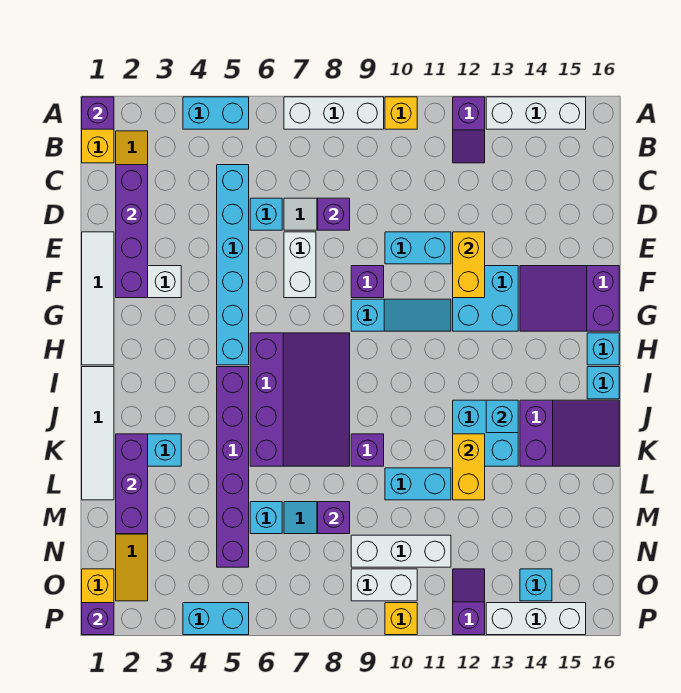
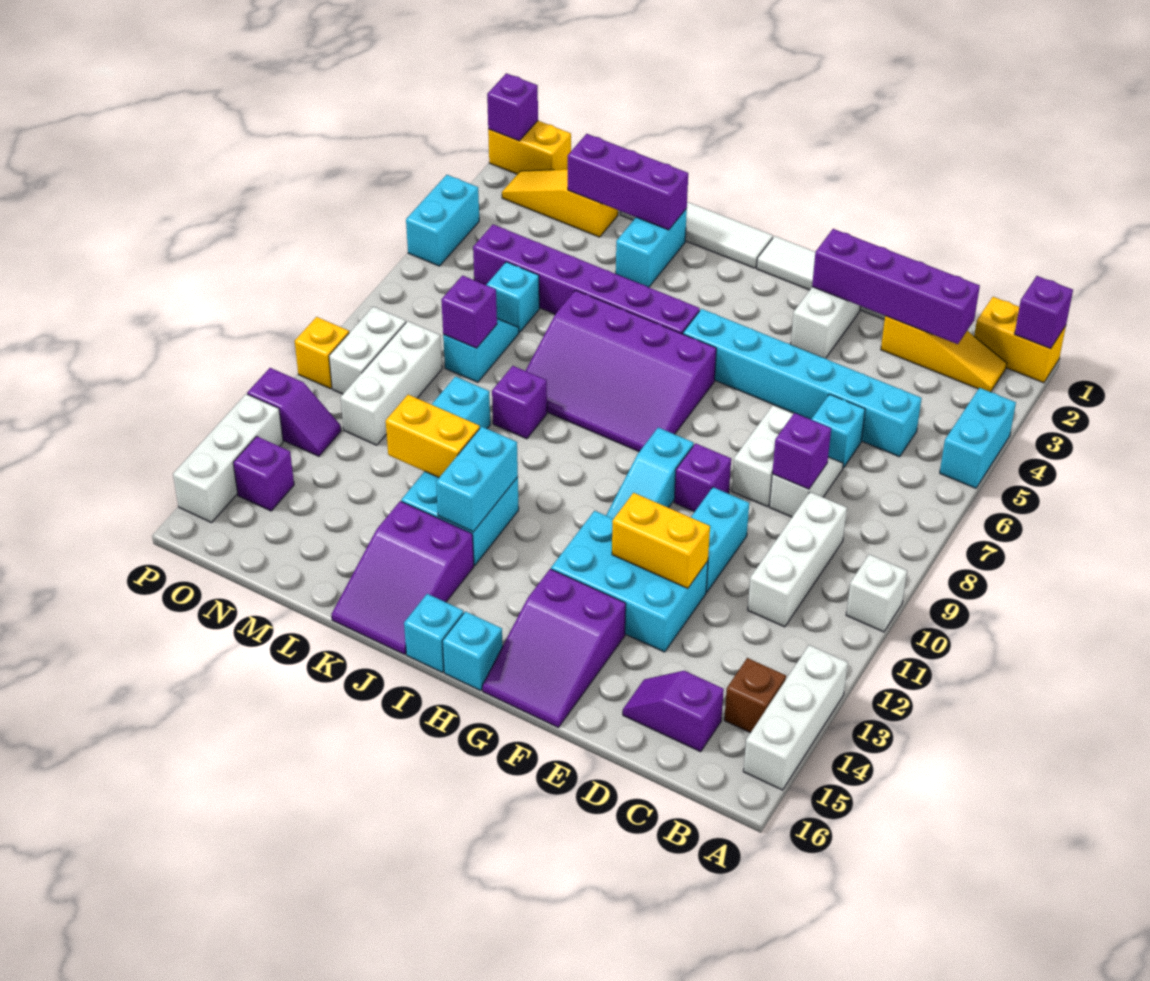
white 1x3 brick [284,97,384,129] -> white 1x3 brick moved to [748,492,847,627]
yellow 1x1 brick [385,97,417,129] -> white 1x1 brick [846,554,907,632]
purple 1x2 slope [453,97,485,163] -> purple 1x2 slope moved to [623,671,724,752]
none -> brown 1x1 brick [724,658,786,733]
white 1x2 brick [284,232,316,298] -> white 1x2 brick turned to [732,405,793,507]
cyan 2x2 brick [453,266,518,331] -> cyan 2x3 brick [551,511,708,652]
purple 2x3 slope [520,266,619,331] -> purple 2x3 slope turned to [482,569,626,727]
cyan 1x1 brick [486,400,518,433] -> cyan 1x2 brick [436,427,518,532]
cyan 1x1 brick [520,569,552,601] -> purple 1x1 brick [233,436,294,511]

